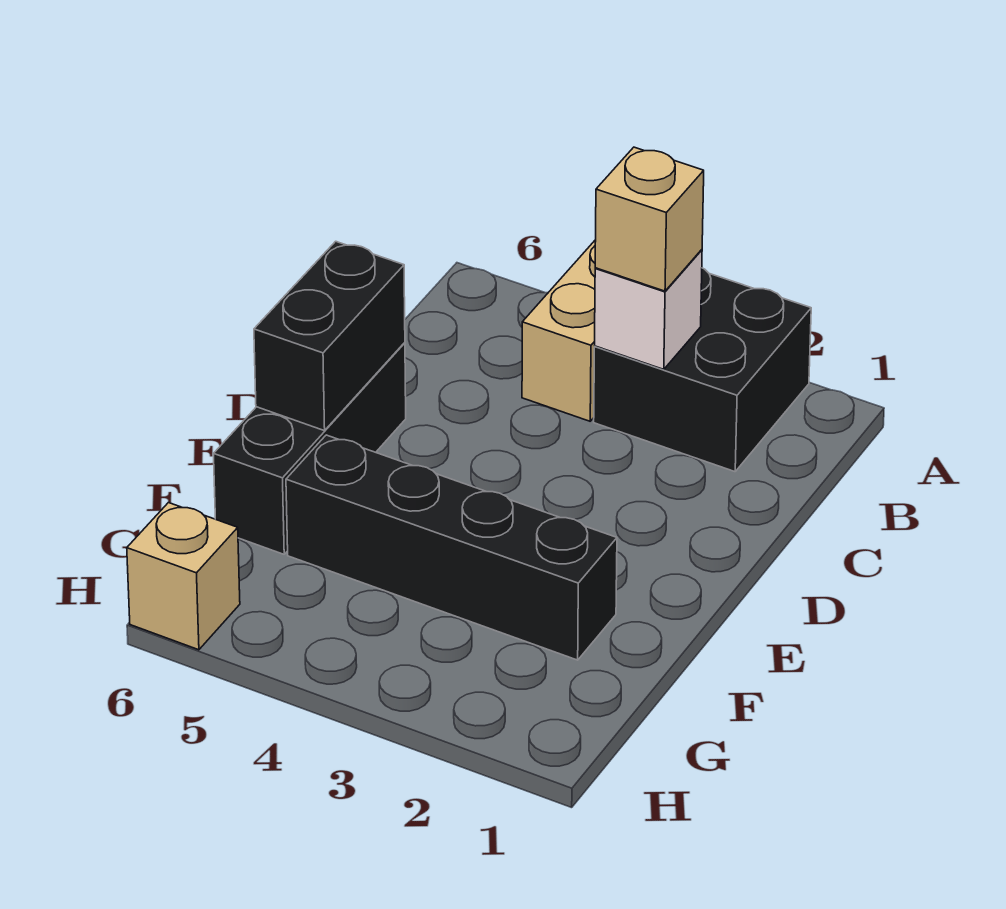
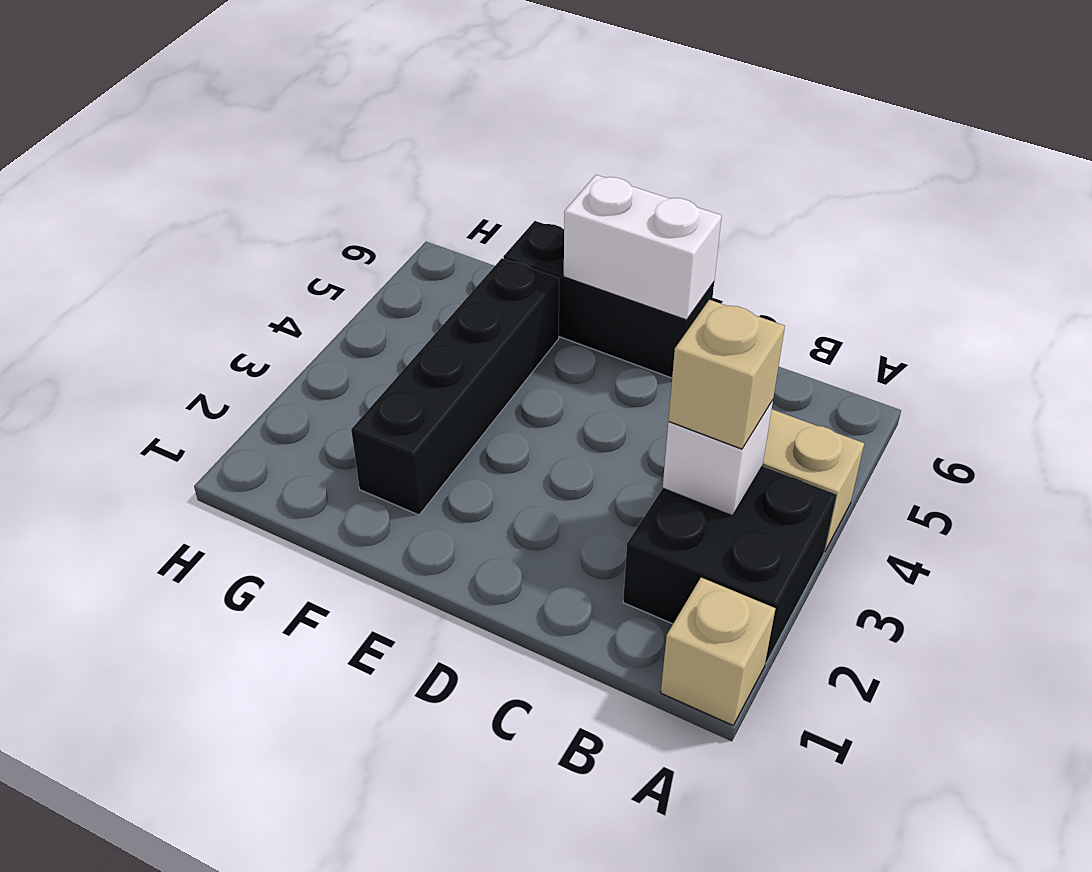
black 1x2 brick [254,241,405,431] -> white 1x2 brick [564,175,722,320]
tan 1x1 brick [127,503,240,650] -> tan 1x1 brick moved to [661,578,775,725]

